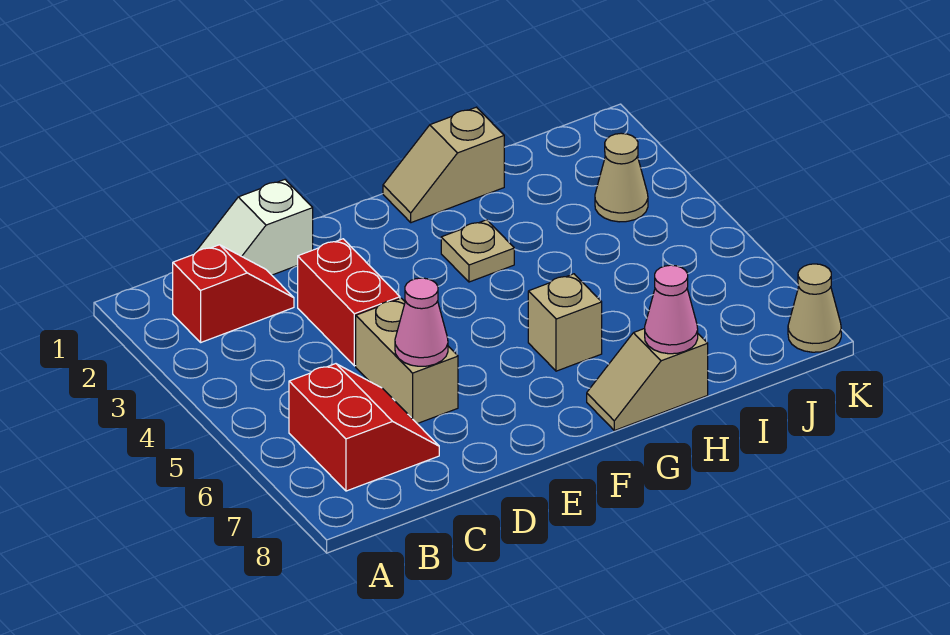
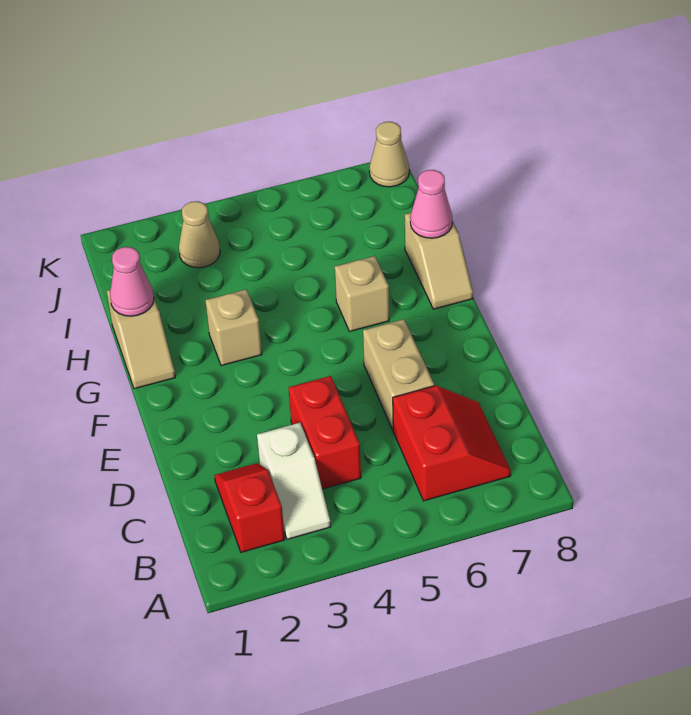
red 2x2 slope [289,364,439,491] -> red 2x2 slope turned to [393,386,511,501]
white 1x2 slope [194,180,313,275] -> white 1x2 slope moved to [257,423,331,539]
red 1x2 brick [298,239,400,366] -> red 1x2 brick turned to [289,376,361,489]
tan 1x2 brick [356,298,458,424] -> tan 1x2 brick turned to [363,319,434,430]
pink 1x1 cone [395,278,448,366] -> pink 1x1 cone moved to [110,247,154,316]
tan 1x1 plate [441,220,514,282] -> tan 1x1 brick [205,289,262,366]

